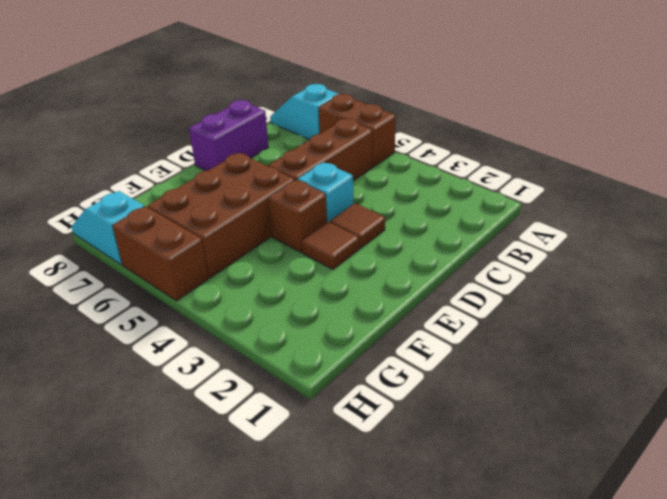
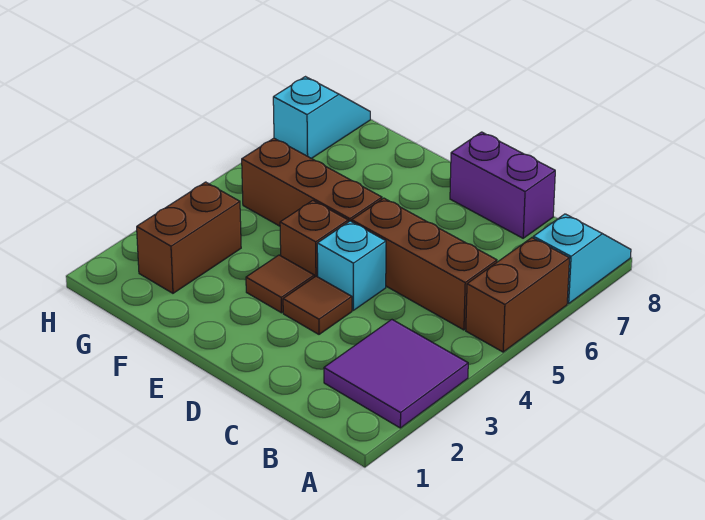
none -> purple 2x2 tile [324,320,468,428]
brown 2x3 brick [147,153,295,278] -> brown 1x3 brick [242,138,382,226]
brown 1x2 brick [112,206,208,301] -> brown 1x2 brick moved to [137,182,241,293]

